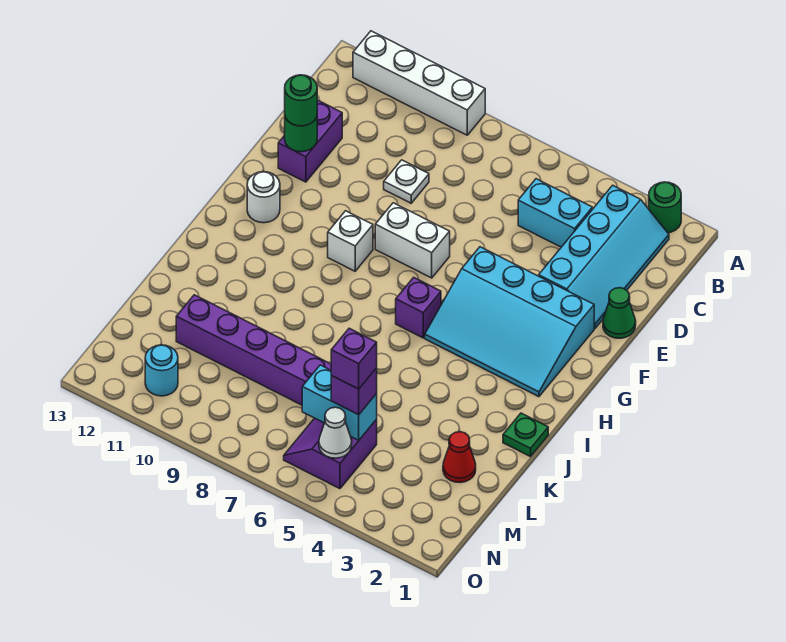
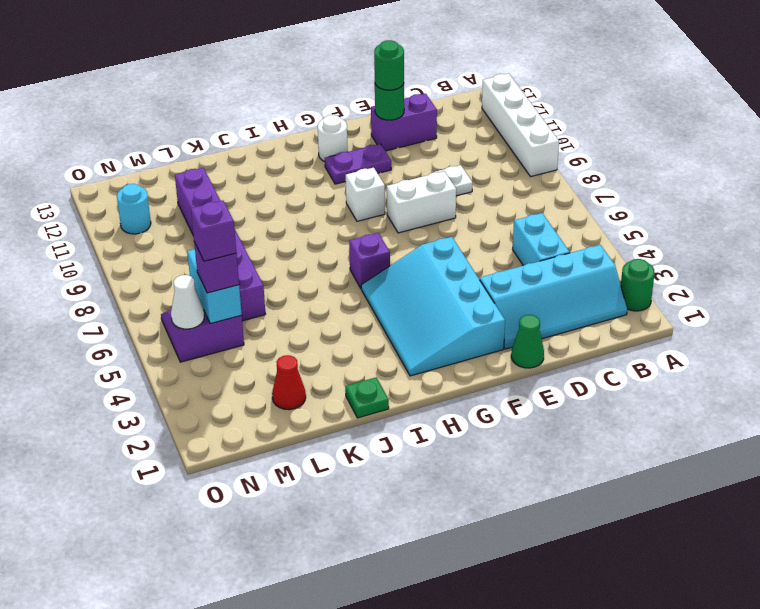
white 1x2 brick [375,203,450,278] -> white 1x2 brick turned to [387,171,456,233]
none -> purple 1x2 plate [325,144,391,184]

